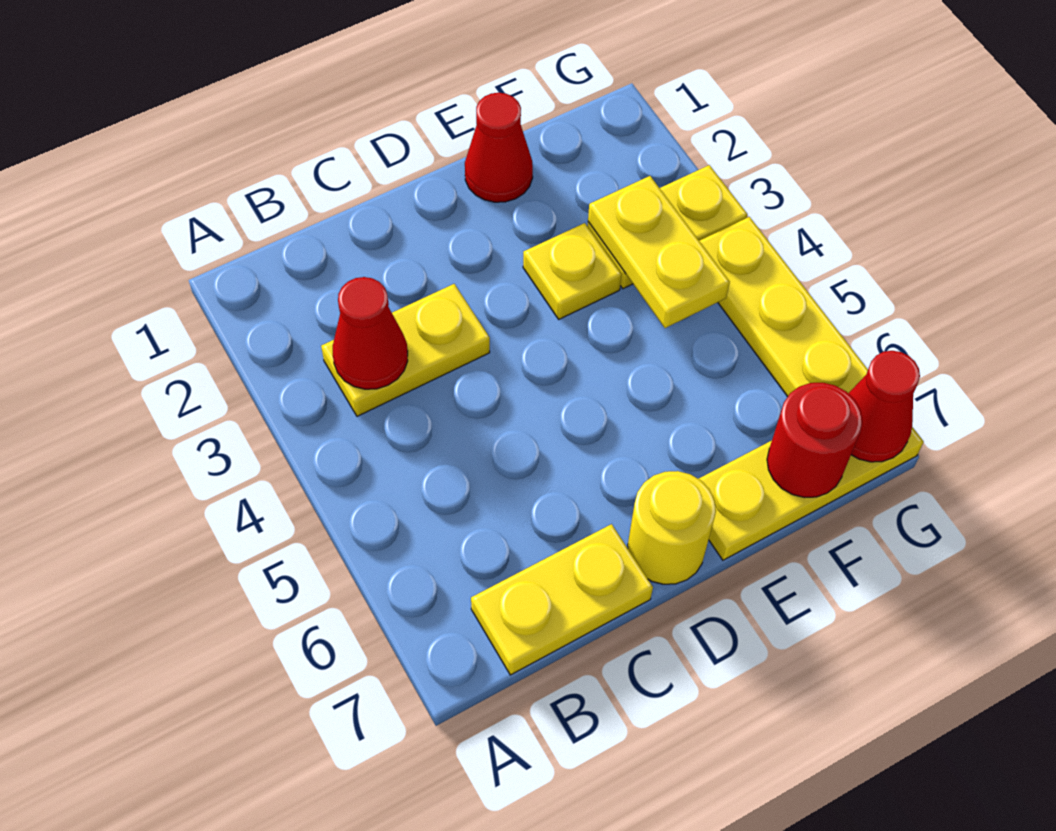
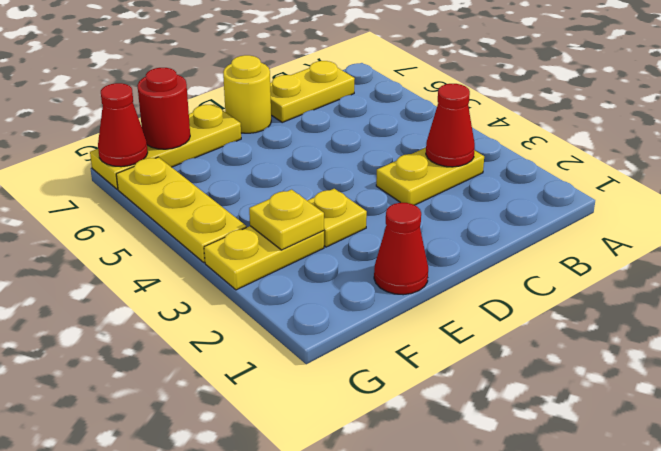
yellow 1x2 plate [588,176,730,328] -> yellow 1x1 plate [249,190,324,250]

